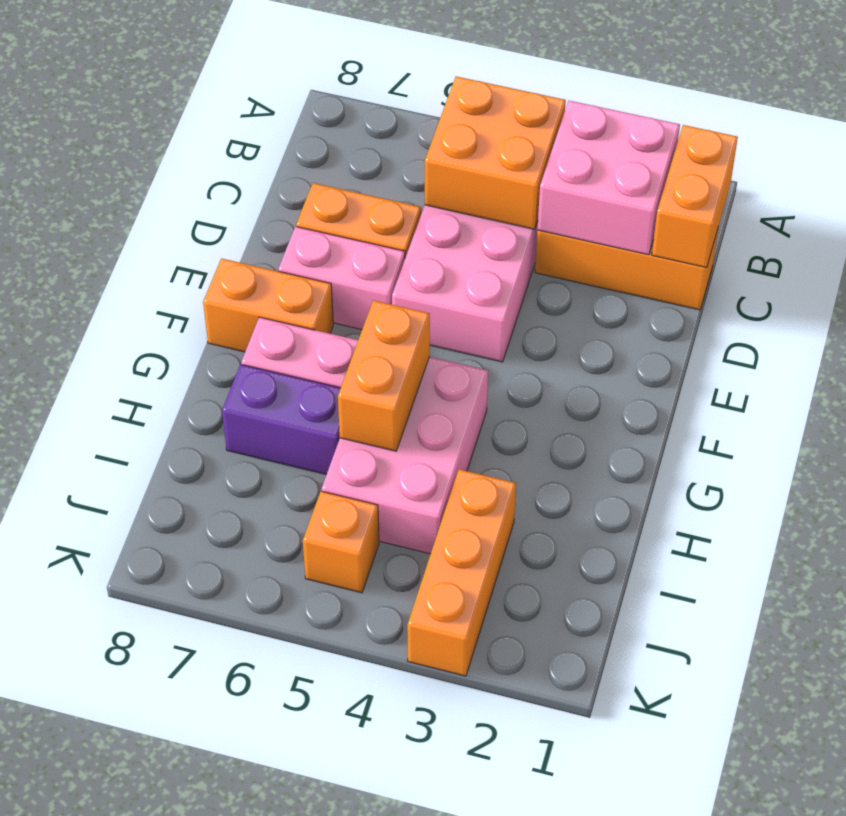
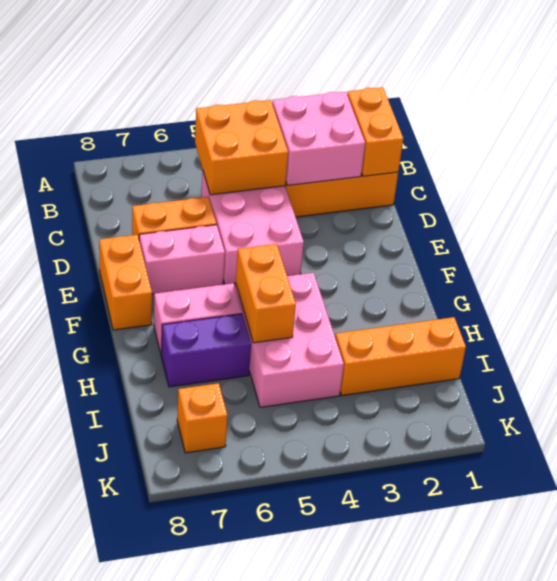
orange 1x2 brick [203,258,333,352] -> orange 1x2 brick turned to [99,235,152,330]
orange 1x3 brick [407,469,516,676] -> orange 1x3 brick turned to [335,317,466,396]
orange 1x1 brick [303,491,379,593] -> orange 1x1 brick moved to [177,383,227,453]

